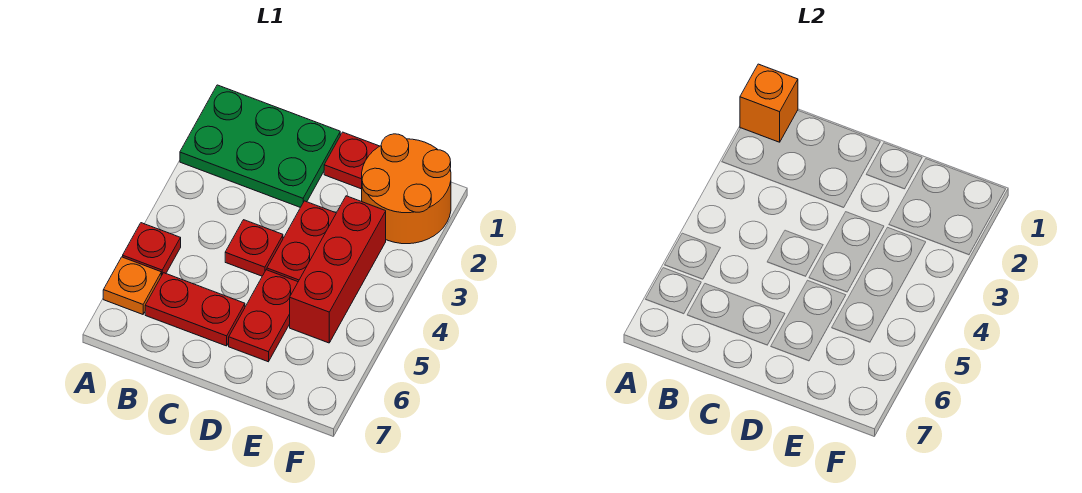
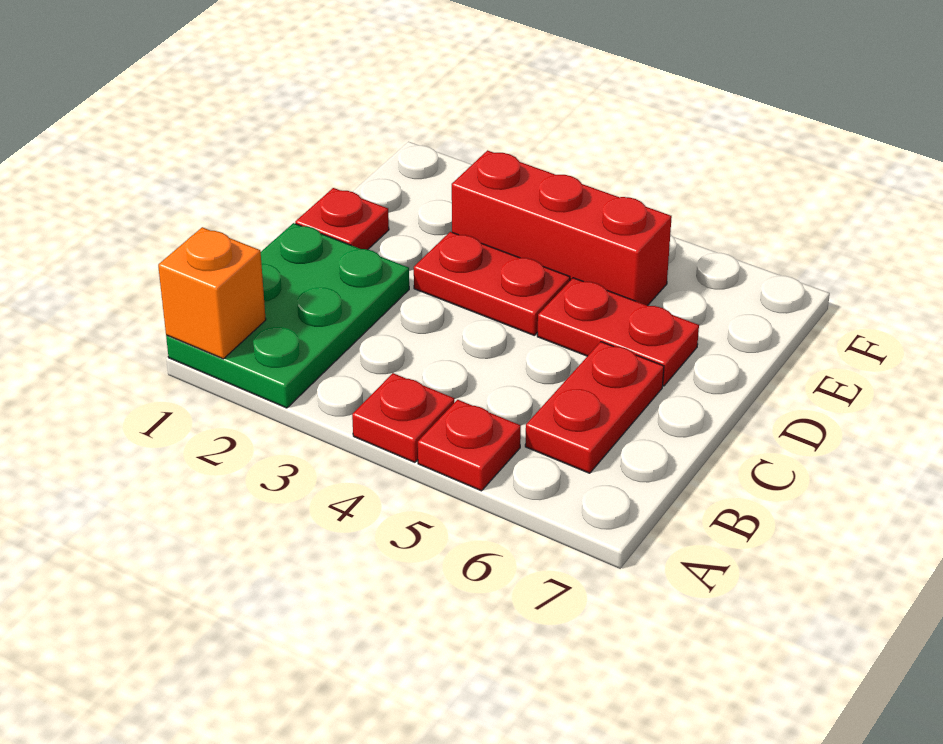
orange 1x1 plate [103,257,161,314] -> none
red 1x1 plate [225,220,283,276] -> red 1x1 plate moved to [352,373,454,462]
orange 2x2 round brick [362,134,451,244] -> none

